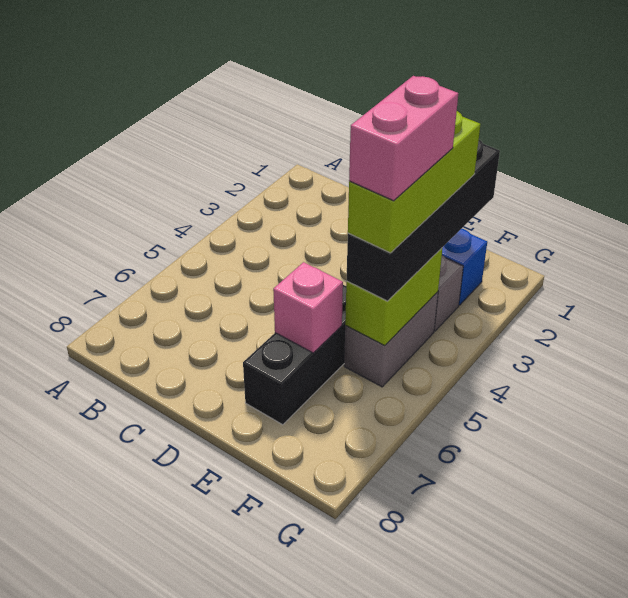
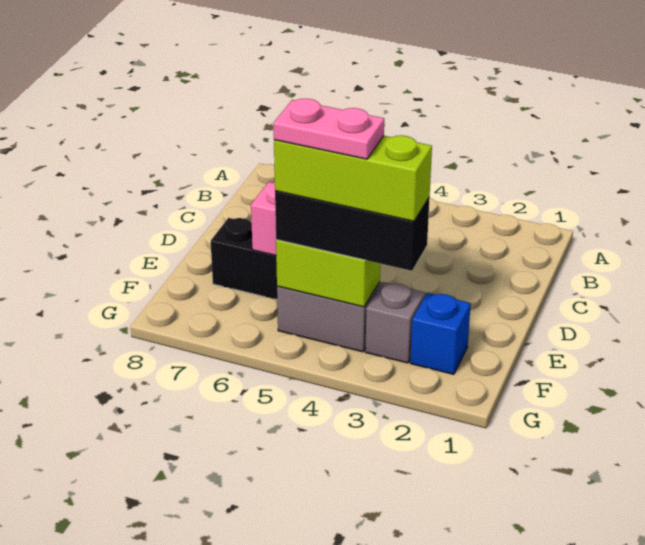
black 1x4 brick [346,140,500,301] -> black 1x3 brick [275,191,430,271]
pink 1x2 brick [349,76,458,201] -> pink 1x2 plate [273,99,384,159]

